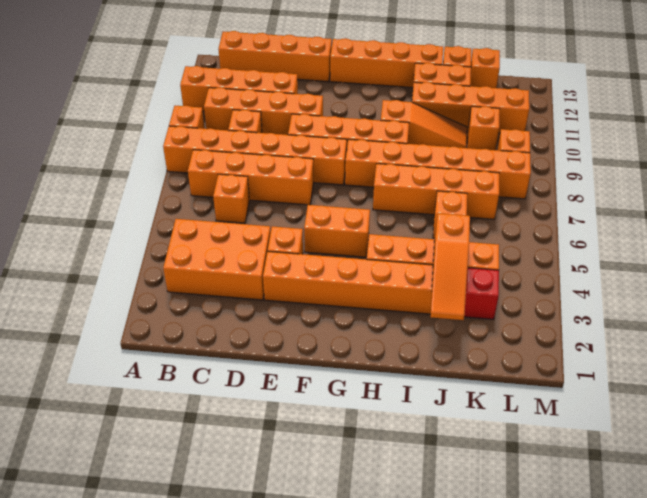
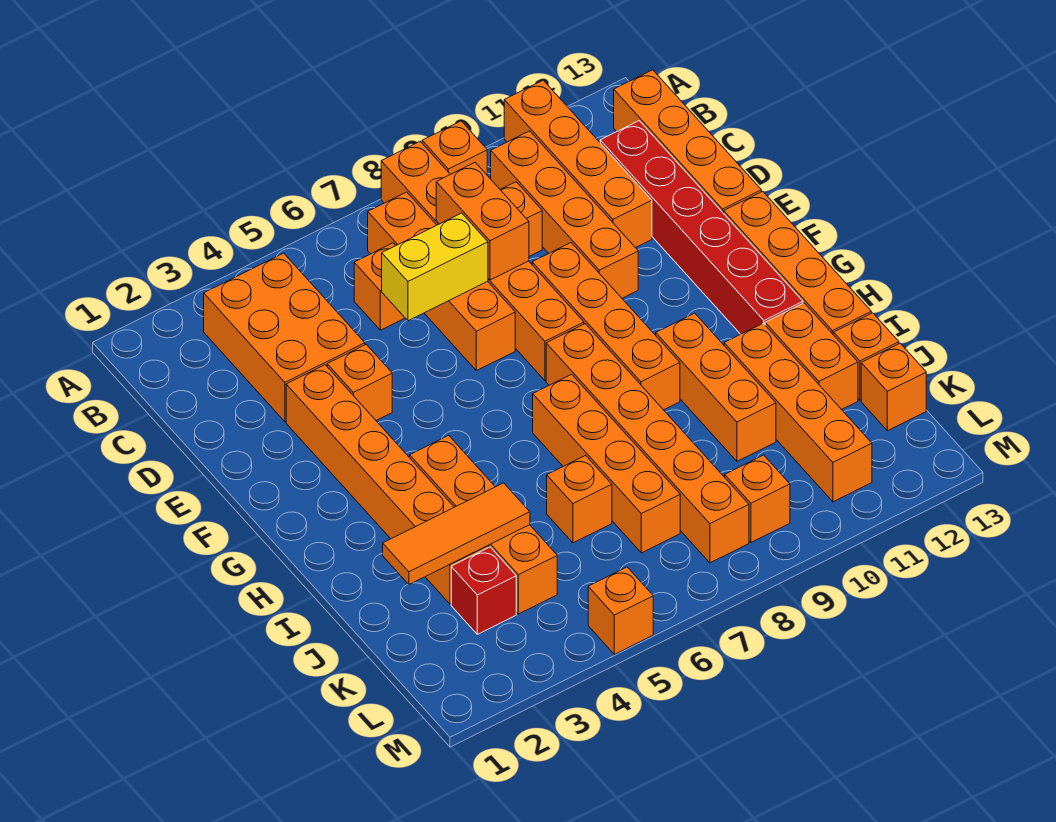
none -> red 1x6 brick [600,121,803,334]
none -> yellow 1x2 brick [382,213,488,321]
orange 1x2 brick [304,205,370,257] -> orange 1x2 brick moved to [436,162,529,280]
orange 1x3 slope [381,100,467,148] -> orange 1x3 brick [656,313,776,461]
orange 1x3 slope [431,213,470,320] -> orange 1x3 tile [383,483,530,584]
orange 1x1 brick [467,106,500,150] -> orange 1x1 brick moved to [588,567,653,654]

